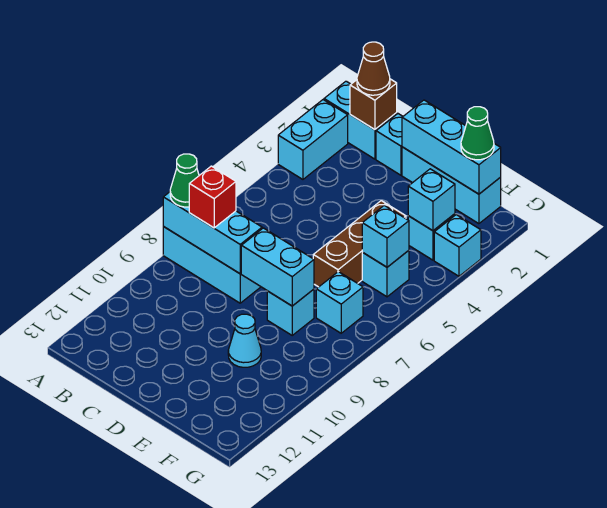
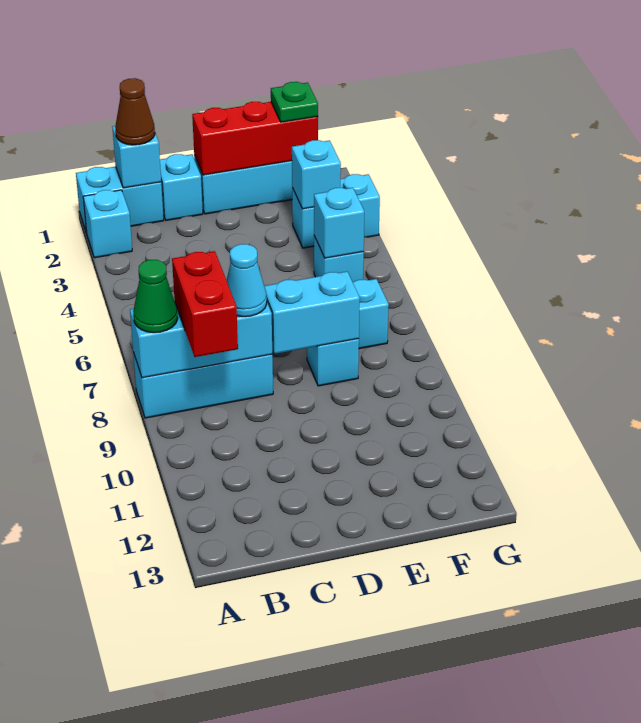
cyan 1x2 brick [278,100,348,179] -> cyan 1x1 brick [83,190,132,258]
brown 1x1 brick [350,79,397,130] -> cyan 1x1 brick [112,126,161,188]
red 1x1 brick [189,166,236,228] -> red 1x2 brick [172,251,238,357]
cyan 1x3 brick [402,100,501,194] -> red 1x3 brick [192,102,318,175]
brown 1x3 brick [313,201,406,287] -> none
cyan 1x1 cone [228,314,261,367] -> cyan 1x1 cone moved to [227,244,267,317]
green 1x1 cone [461,107,494,160] -> green 1x1 plate [271,82,318,122]

